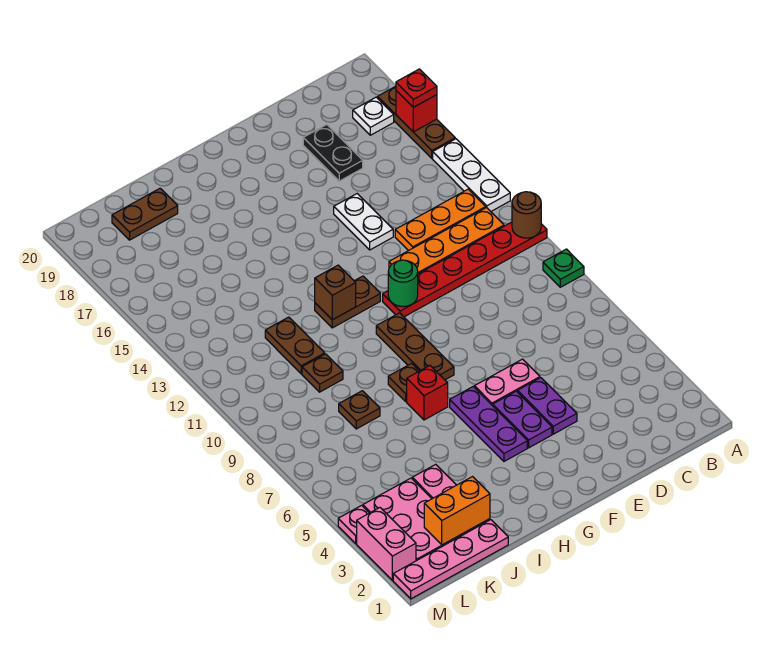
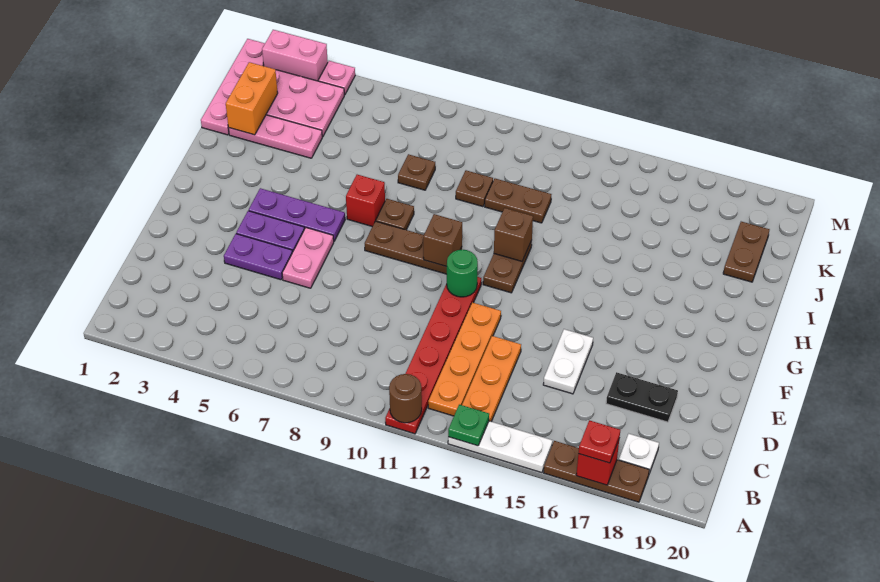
green 1x1 plate [543,249,584,287] -> green 1x1 plate moved to [448,405,489,446]
white 1x2 plate [334,194,393,250] -> white 1x2 plate turned to [543,329,593,394]
none -> brown 1x1 brick [423,214,462,266]

